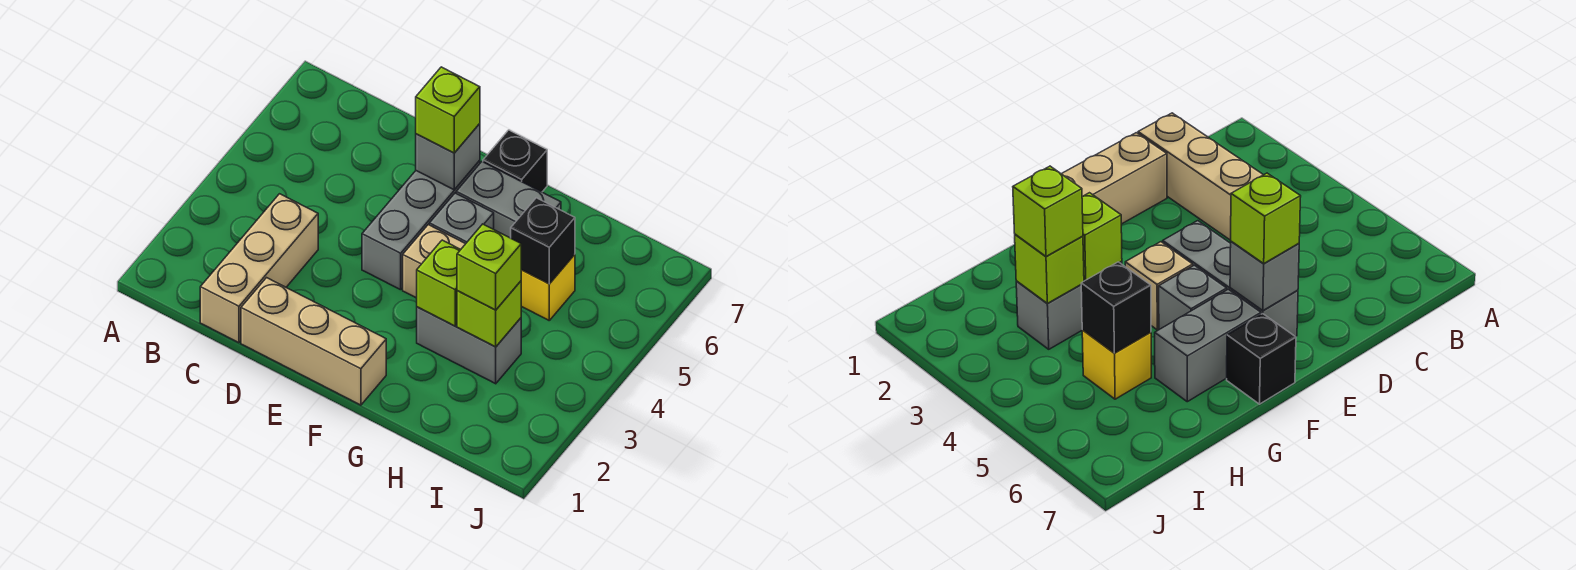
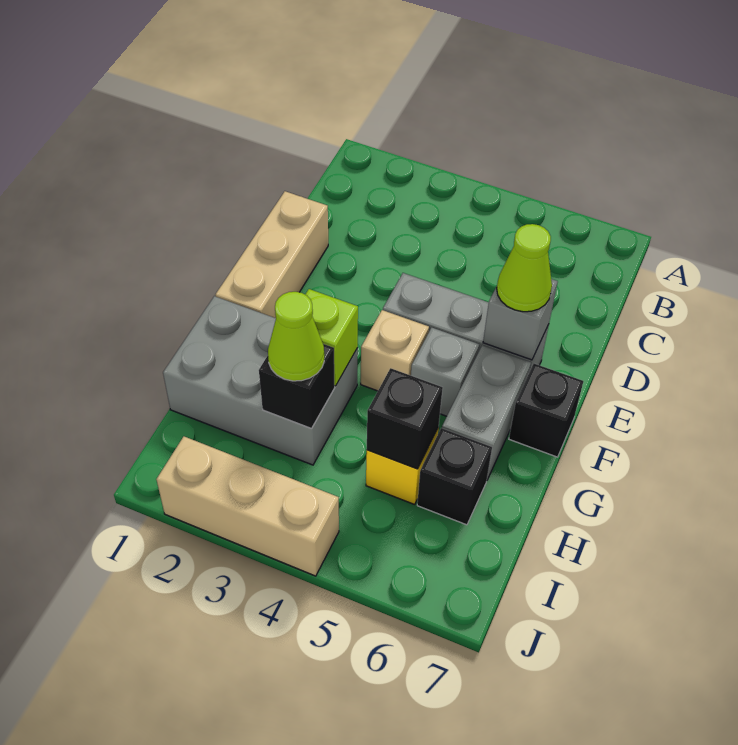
tan 1x3 brick [200,194,318,343] -> tan 1x3 brick moved to [156,437,339,576]
lime 1x1 brick [416,67,480,153] -> lime 1x1 cone [497,224,552,312]
grey 1x2 brick [417,307,521,384] -> grey 2x3 brick [163,296,358,465]
lime 1x1 brick [457,281,521,347] -> black 1x1 brick [259,344,335,428]
lime 1x1 brick [457,224,521,310] -> lime 1x1 cone [268,292,324,381]
none -> black 1x1 brick [417,428,492,525]

